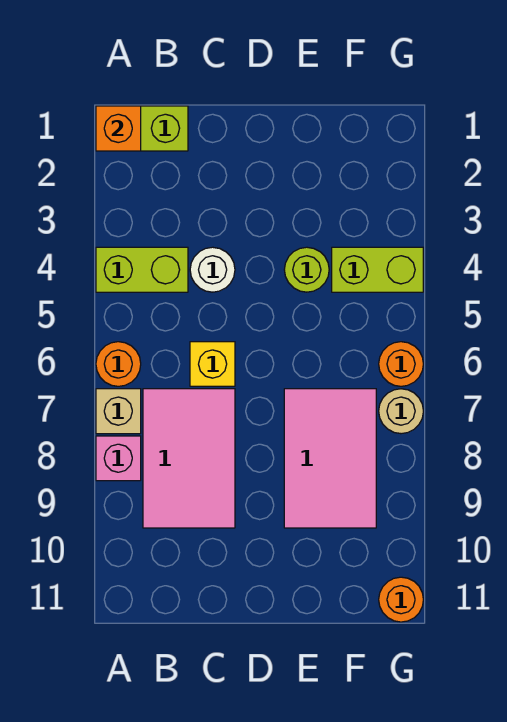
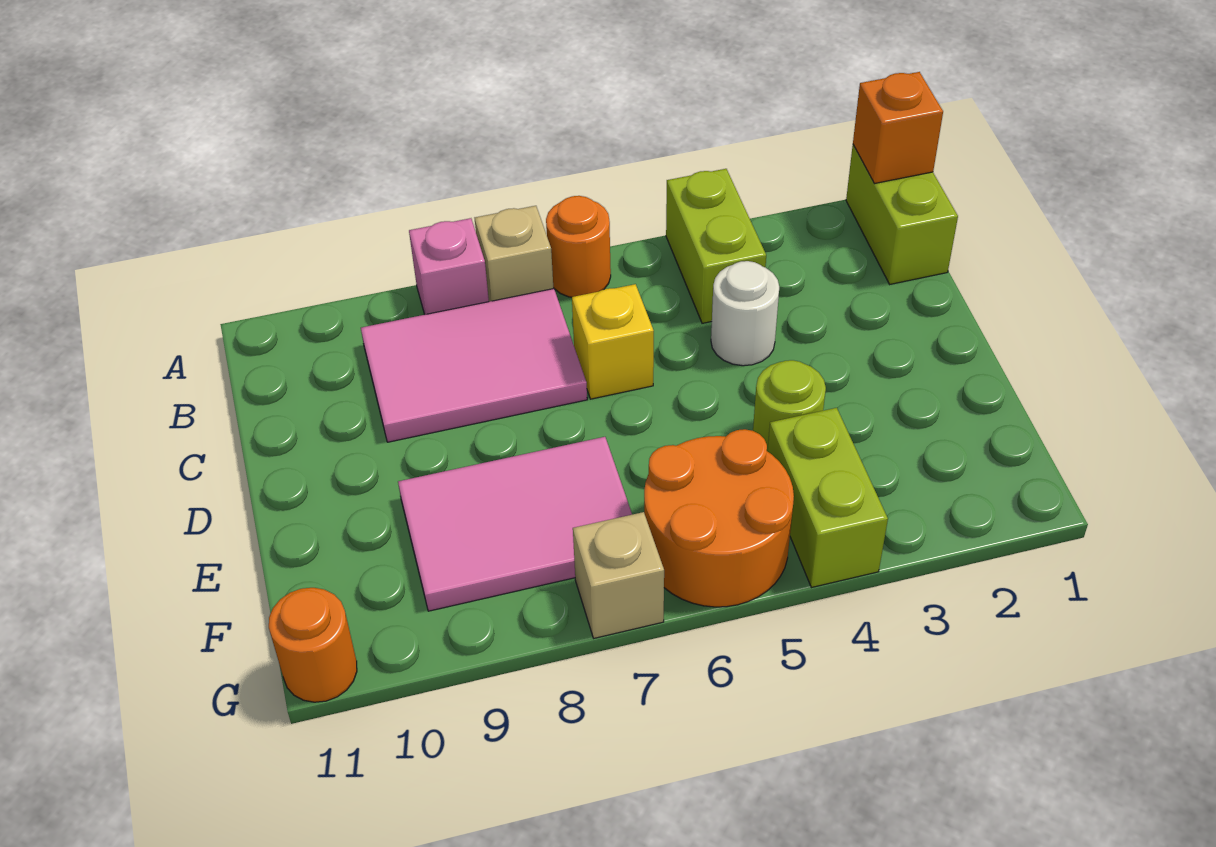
orange 1x1 round brick [379,342,423,386] -> orange 2x2 round brick [644,429,794,607]
tan 1x1 round brick [379,389,423,434] -> tan 1x1 brick [573,512,664,638]

